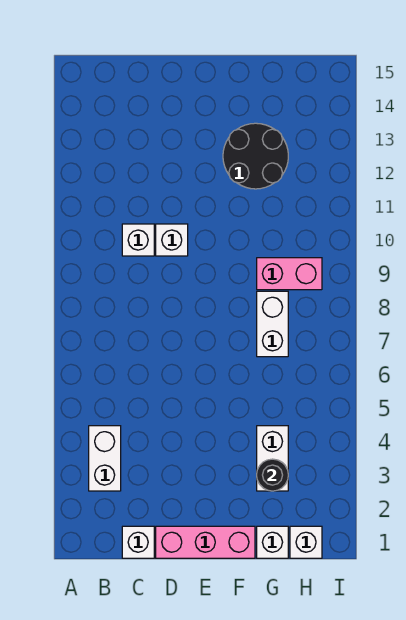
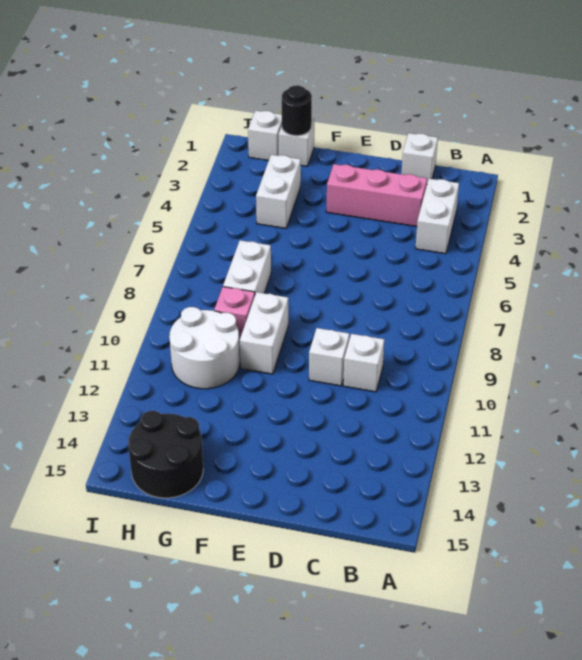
pink 1x3 brick [156,526,255,558] -> pink 1x3 brick moved to [326,164,427,226]
none -> white 1x2 brick [240,292,288,374]
black 2x2 round brick [223,123,288,189] -> black 2x2 round brick moved to [128,411,203,498]
black 1x1 round brick [257,459,288,491] -> black 1x1 round brick moved to [282,85,312,136]
pink 1x2 brick [257,258,322,290] -> pink 1x1 brick [214,287,255,342]
none -> white 2x2 round brick [169,307,240,389]

